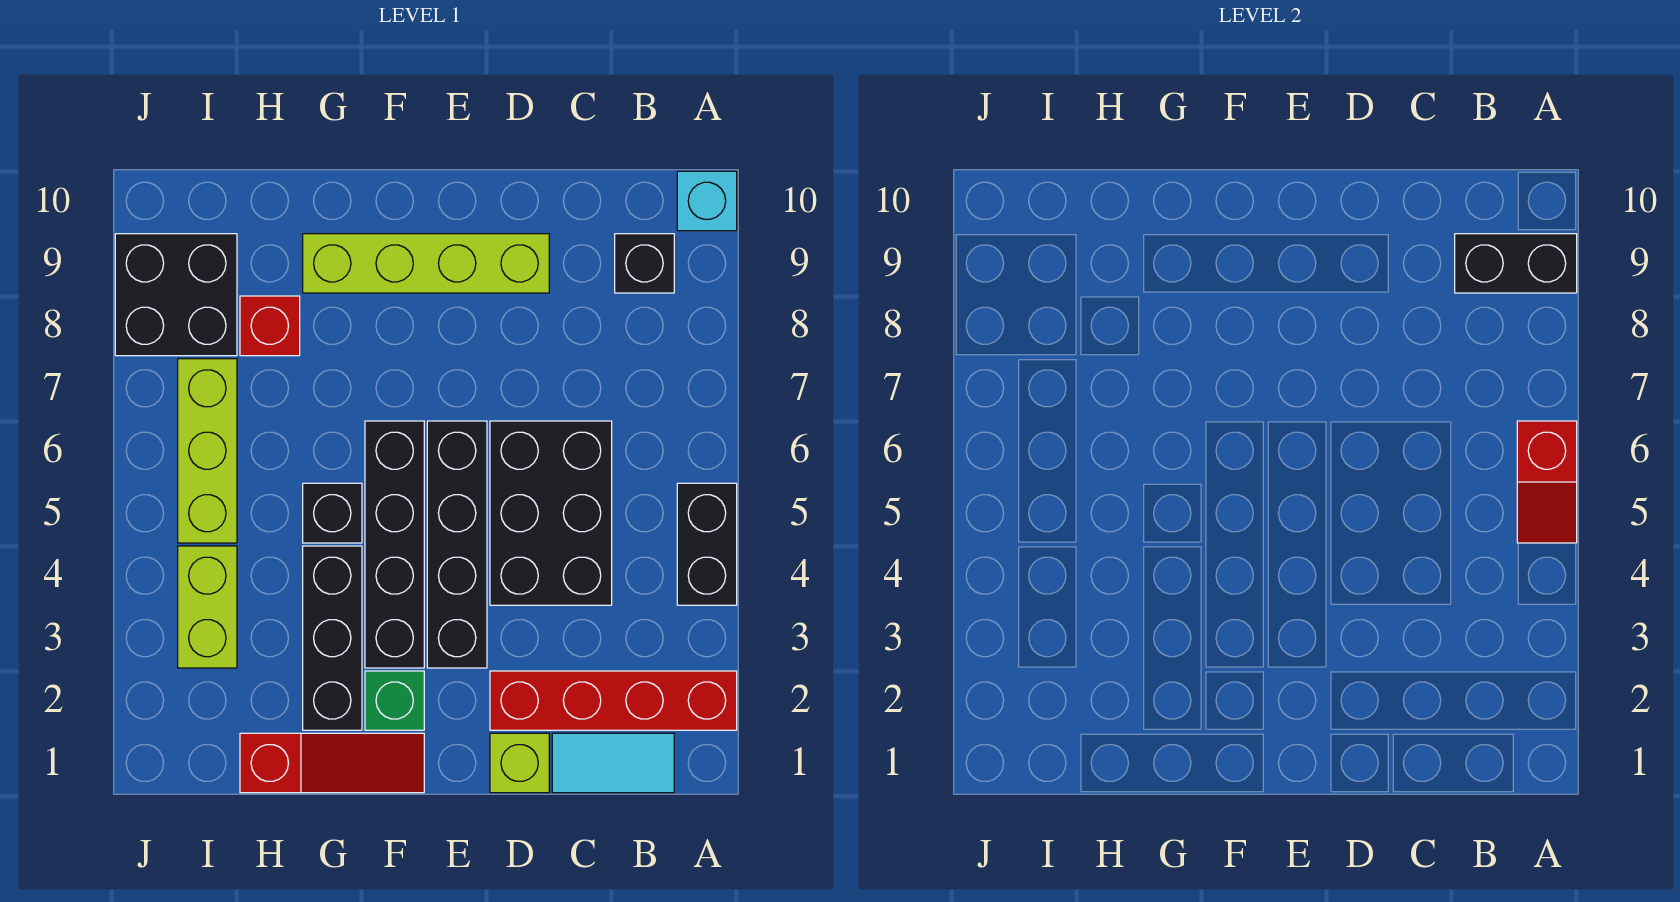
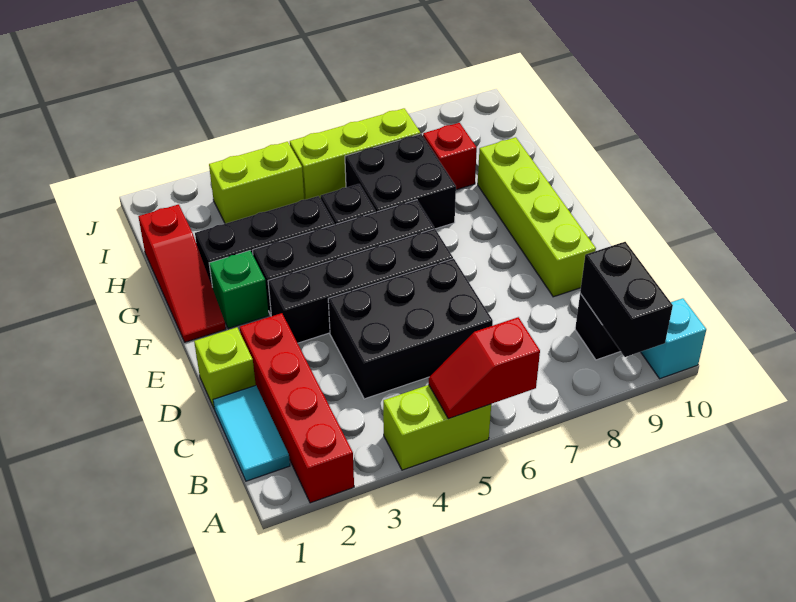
black 1x2 brick [677,483,737,605] -> lime 1x2 brick [383,385,491,470]
black 2x2 brick [115,234,237,356] -> black 2x2 brick moved to [345,134,456,229]

